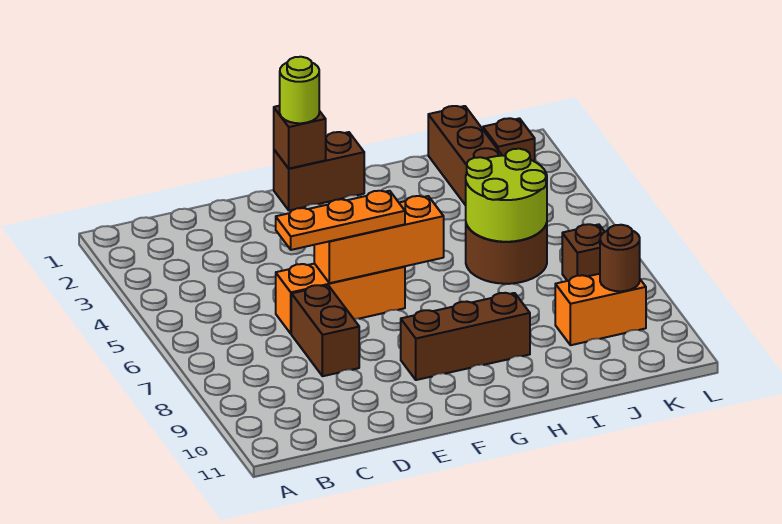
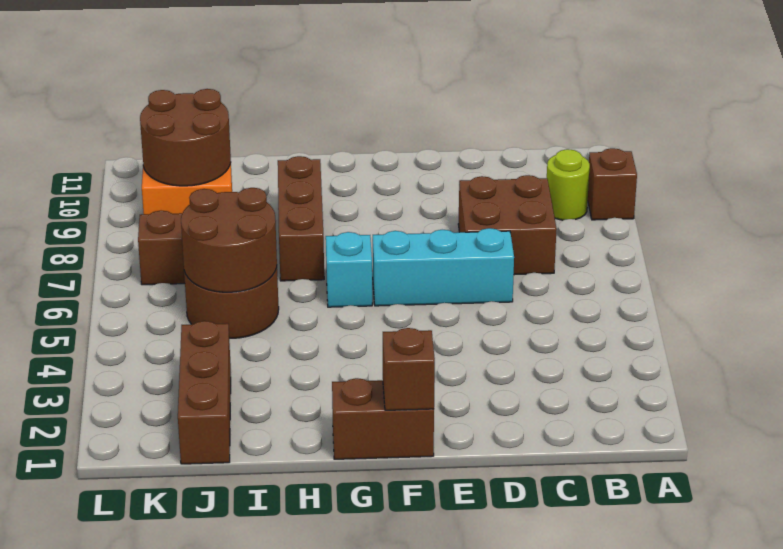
orange 1x3 brick [276,264,405,334] -> cyan 1x3 brick [373,228,514,306]
orange 1x3 plate [276,191,405,250] -> none
brown 1x2 brick [291,285,359,376] -> brown 2x2 brick [458,175,557,275]
orange 1x3 brick [314,196,444,283] -> none
lime 1x1 round brick [280,57,319,123] -> lime 1x1 round brick moved to [547,149,590,220]
brown 1x3 brick [401,293,530,380] -> brown 1x3 brick turned to [278,156,324,281]
none -> cyan 1x1 brick [326,232,372,307]
lime 2x2 round brick [466,149,547,242] -> brown 2x2 round brick [181,188,277,292]
brown 1x1 brick [483,118,535,162] -> brown 1x1 brick moved to [588,148,637,220]
brown 1x1 round brick [600,225,640,291] -> brown 2x2 round brick [140,89,231,186]

